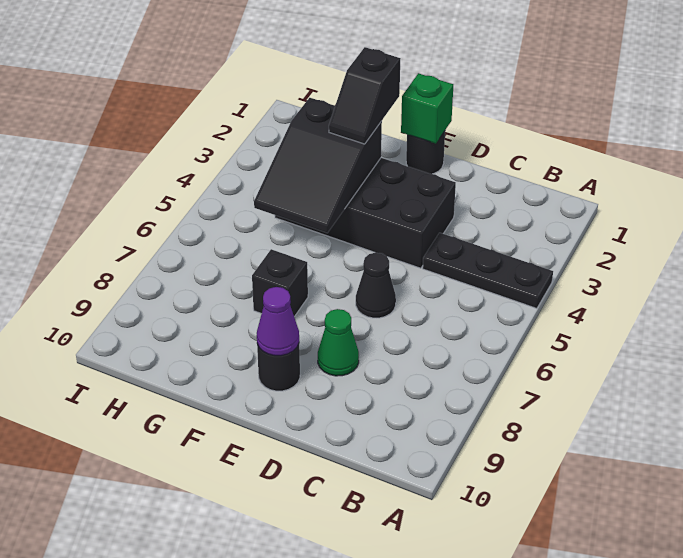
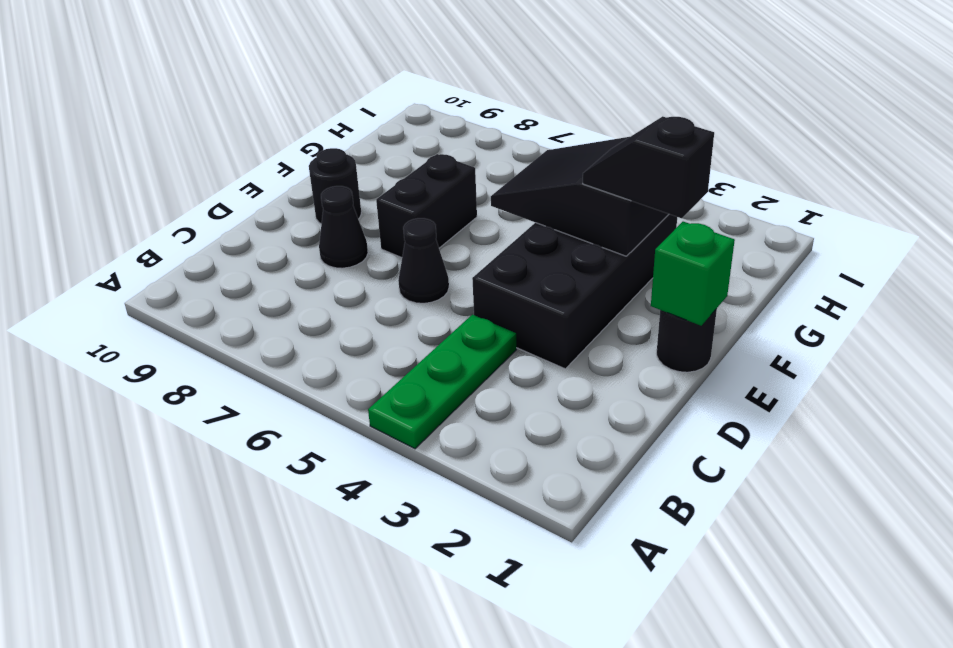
black 1x3 plate [423,233,553,308] -> green 1x3 plate [368,315,516,449]
green 1x1 cone [318,309,359,376] -> black 1x1 cone [319,186,368,268]
purple 1x1 cone [257,287,299,356] -> none
black 1x1 brick [252,249,308,317] -> black 1x2 brick [376,154,477,258]

